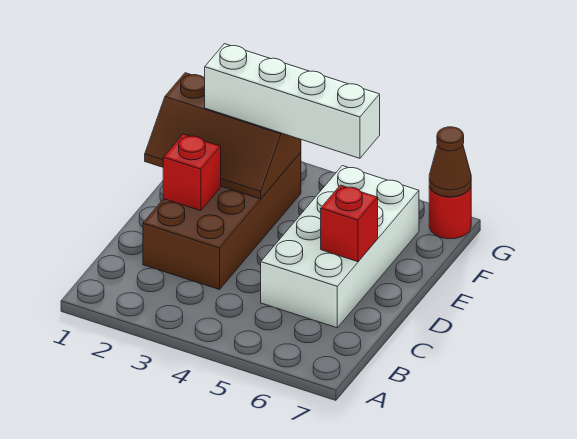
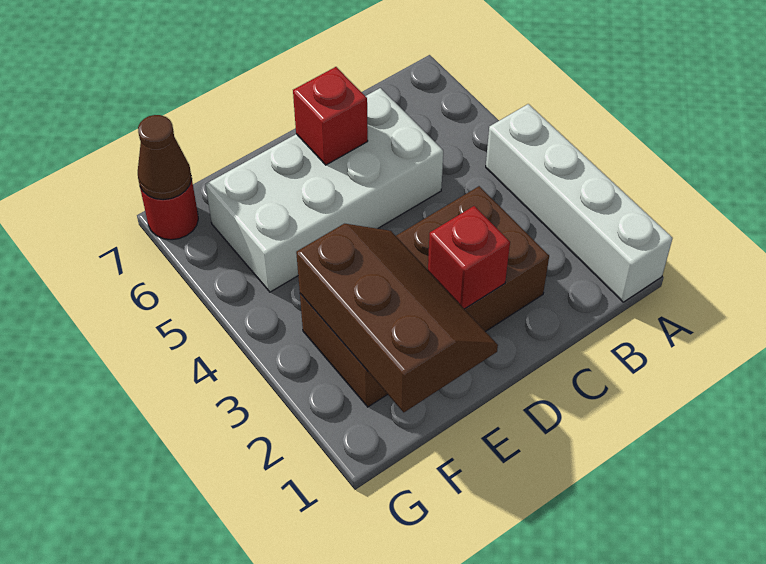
white 1x4 brick [205,44,380,158] -> white 1x4 brick moved to [486,104,673,302]

